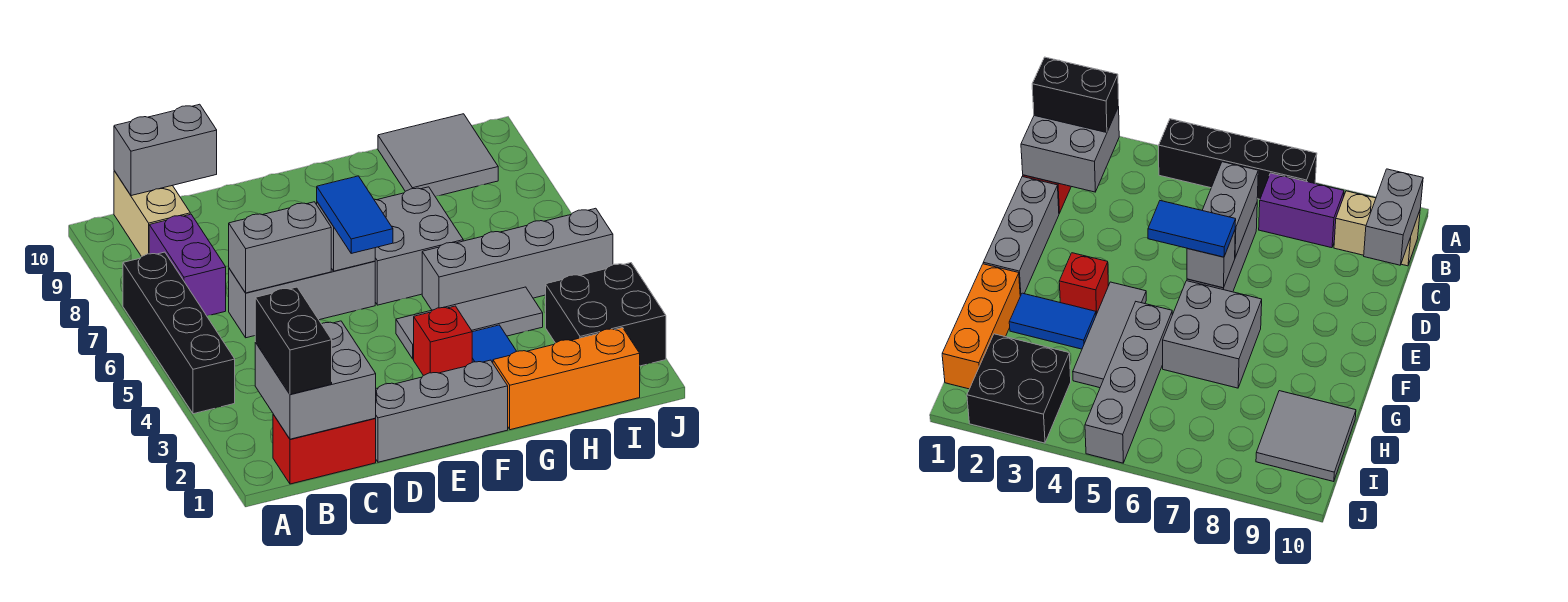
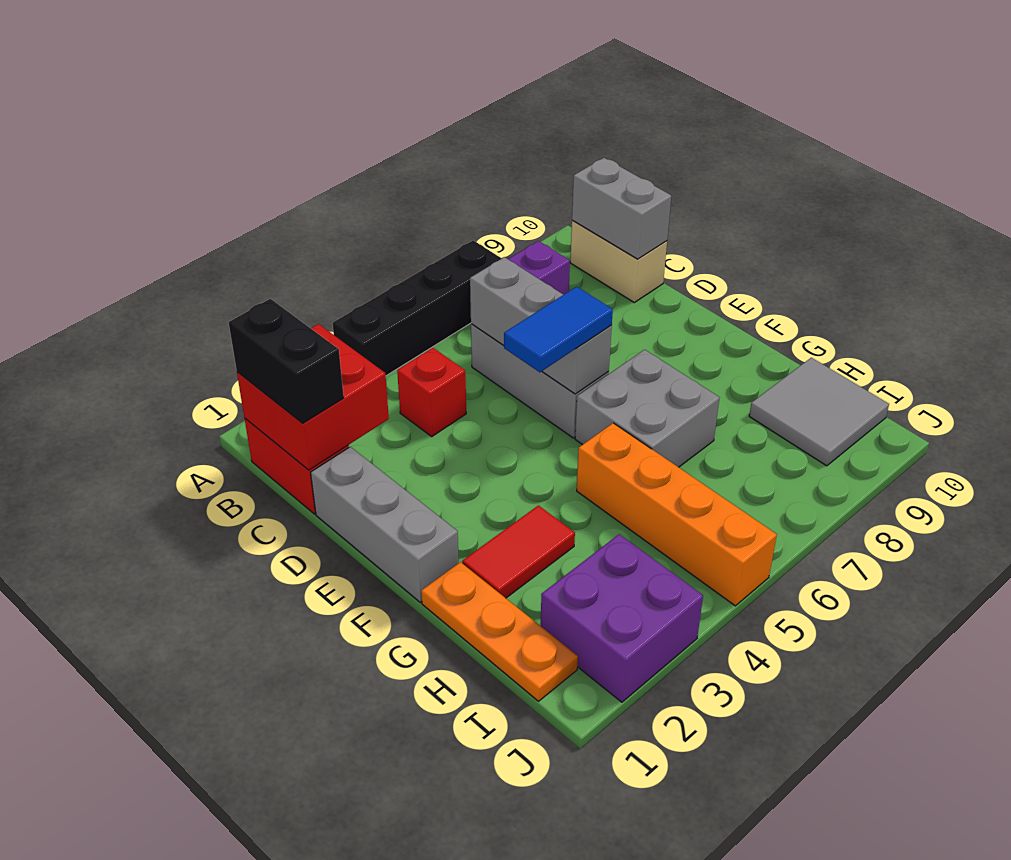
grey 2x2 brick [255,321,376,439] -> red 2x2 brick [237,324,389,470]
black 1x2 brick [255,287,332,394] -> black 1x2 brick turned to [229,299,344,423]
tan 1x2 brick [114,171,190,257] -> tan 1x2 brick turned to [570,220,667,302]
red 1x1 brick [414,306,472,376] -> red 1x1 brick moved to [397,348,466,436]
grey 1x3 tile [396,287,543,359] -> none
orange 1x3 brick [493,328,640,430] -> orange 1x3 plate [421,562,578,701]
blue 1x2 tile [472,325,517,363] -> red 1x2 tile [462,505,575,598]
grey 1x4 brick [422,208,613,310] -> orange 1x4 brick [577,423,777,606]
black 2x2 brick [546,263,666,366] -> purple 2x2 brick [541,534,703,702]

